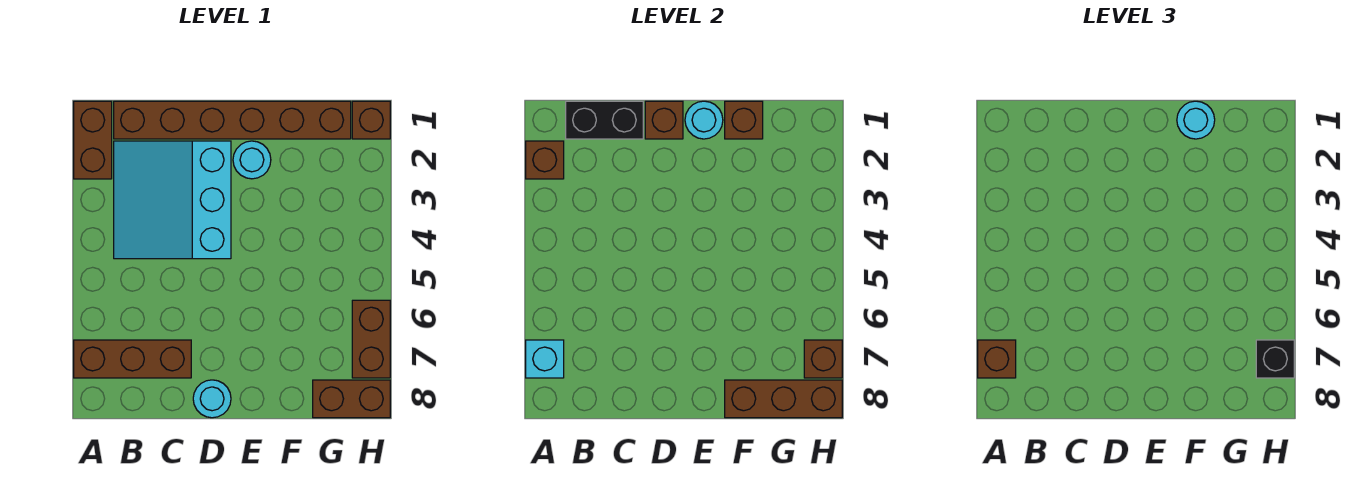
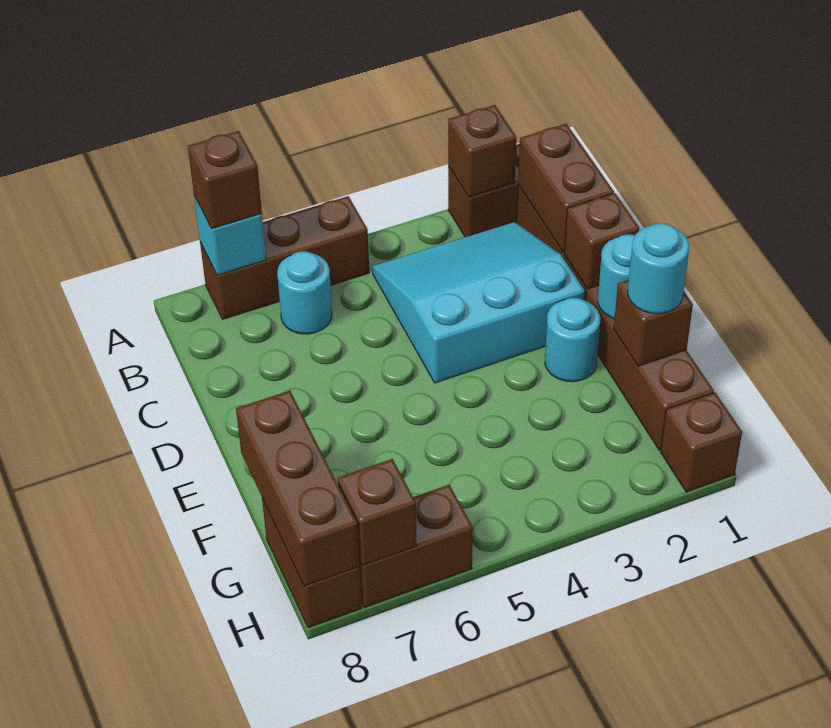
brown 1x3 brick [74,340,191,378] -> brown 1x3 brick turned to [200,196,369,319]
black 1x2 brick [566,101,643,139] -> brown 1x2 brick [518,124,614,252]
cyan 1x1 round brick [193,380,231,418] -> cyan 1x1 round brick moved to [277,251,332,334]
black 1x1 brick [1256,340,1294,378] -> none

